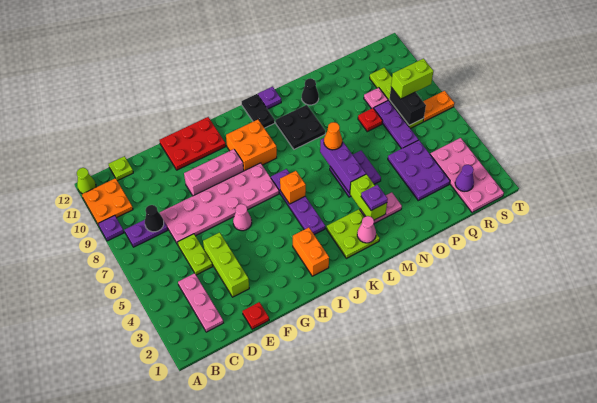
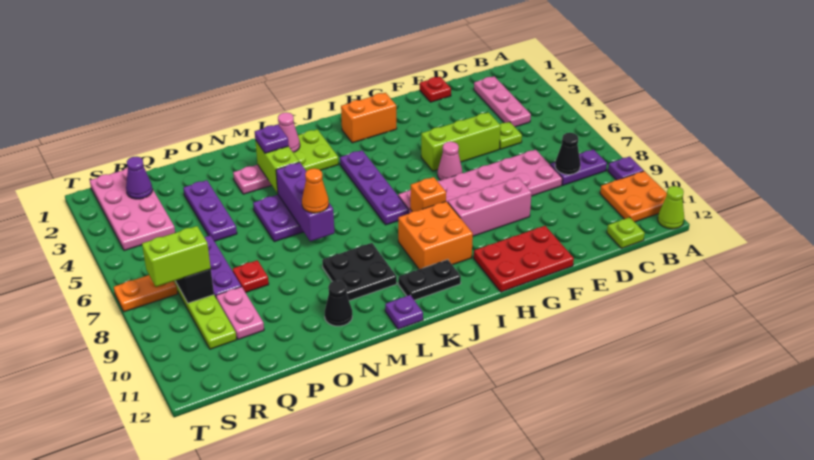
lime 1x2 plate [177,234,213,275] -> lime 1x1 plate [500,122,522,149]
lime 1x3 brick [203,232,249,297] -> lime 1x3 brick turned to [421,112,501,171]
orange 1x2 brick [293,227,329,276] -> orange 1x2 brick turned to [341,93,397,143]
orange 1x1 brick [280,171,306,204] -> orange 1x1 brick moved to [410,177,446,212]
black 1x2 plate [242,94,275,128] -> black 1x2 plate turned to [398,260,461,300]
purple 2x3 plate [388,140,450,201] -> purple 1x3 plate [183,180,237,241]
pink 1x1 plate [364,88,388,109] -> pink 1x2 plate [216,287,264,339]

